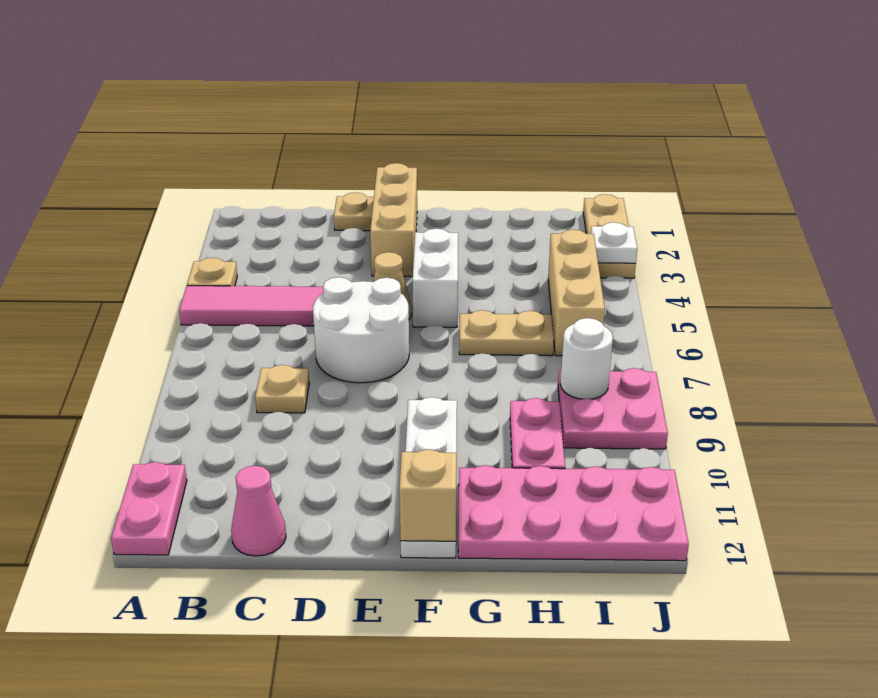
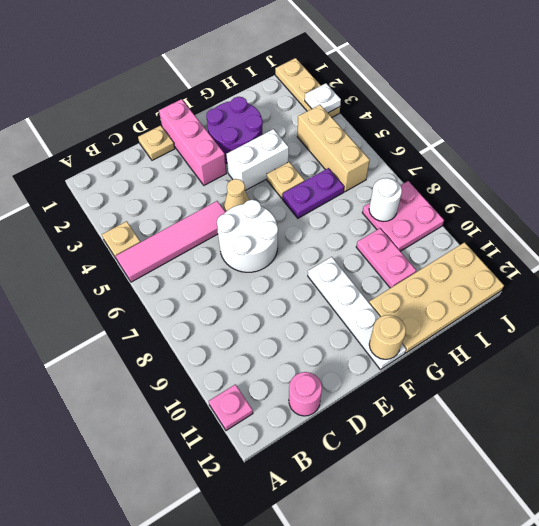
pink 1x2 plate [111,462,187,555] -> pink 1x1 plate [209,384,253,431]
tan 1x1 plate [255,365,309,413] -> tan 1x1 plate moved to [267,162,304,198]
pink 1x1 cone [231,466,286,556] -> pink 1x1 round brick [289,372,322,416]
tan 1x3 brick [370,163,417,276] -> pink 1x3 brick [159,99,227,185]
none -> purple 2x2 round brick [206,97,263,163]
white 1x2 brick [413,229,458,327] -> white 1x2 brick turned to [226,129,289,191]
tan 1x1 brick [399,450,457,541] -> tan 1x1 round brick [369,315,406,359]
tan 1x2 plate [459,310,554,356] -> purple 1x2 plate [283,168,344,218]
pink 2x4 plate [458,465,689,561] -> tan 2x4 plate [369,242,504,353]

